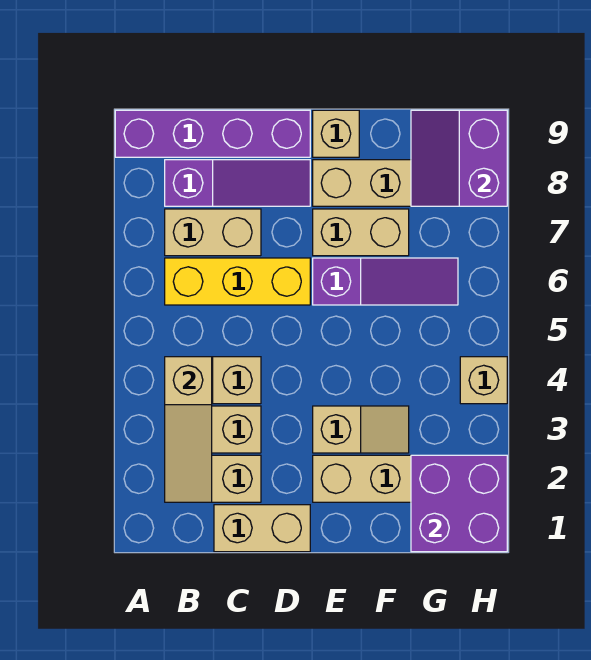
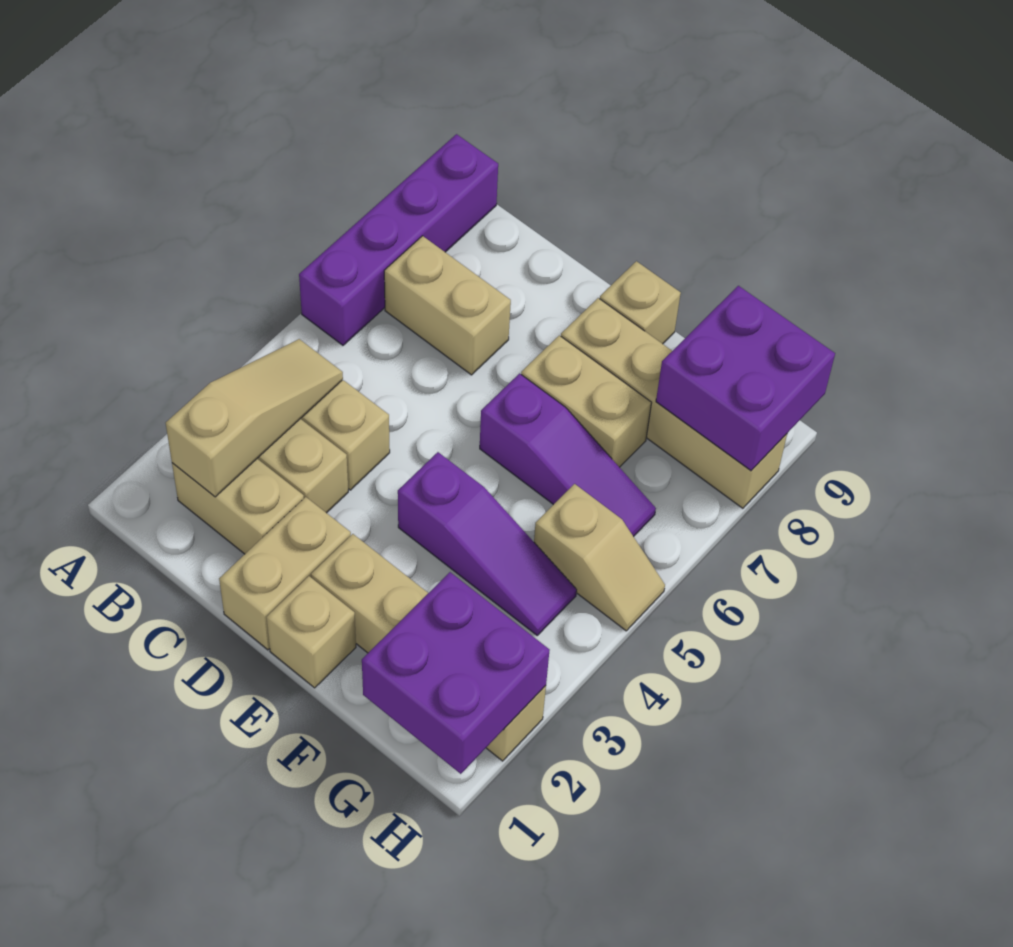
purple 1x4 brick [115,110,310,157] -> purple 1x4 brick turned to [299,134,498,345]
tan 1x3 slope [165,357,212,502] -> tan 1x3 slope turned to [166,339,343,497]
yellow 1x3 brick [165,258,310,305] -> none
purple 1x3 slope [165,160,310,206] -> purple 1x3 slope moved to [398,452,577,635]
tan 1x2 brick [214,505,310,552] -> tan 1x2 brick turned to [219,497,351,650]
tan 1x2 slope [313,406,409,453] -> tan 1x2 slope moved to [534,484,665,631]
purple 2x2 slope [411,110,507,206] -> purple 2x2 brick [656,286,835,471]
tan 1x1 brick [460,357,507,404] -> tan 1x1 brick moved to [266,576,356,688]

